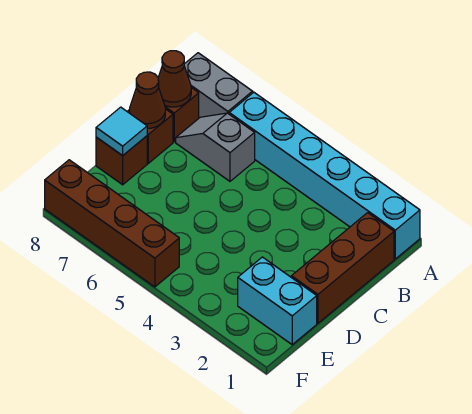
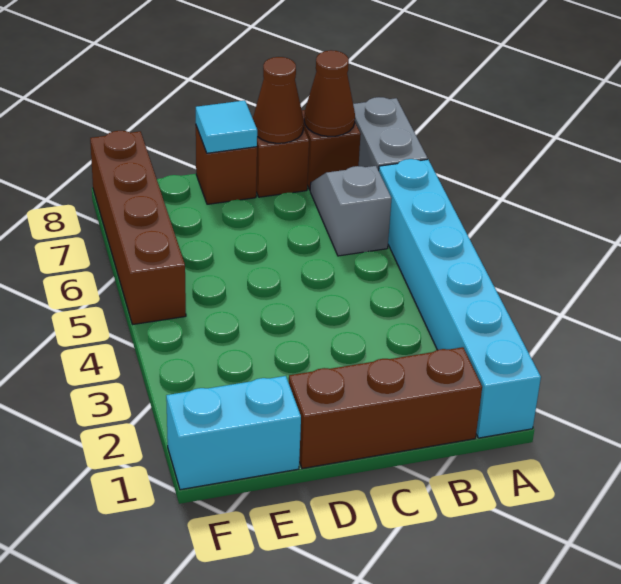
cyan 1x2 brick [238,257,317,345] -> cyan 1x2 brick turned to [166,376,301,490]

